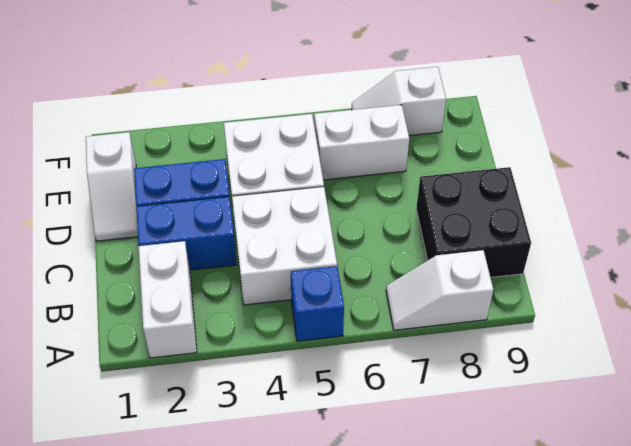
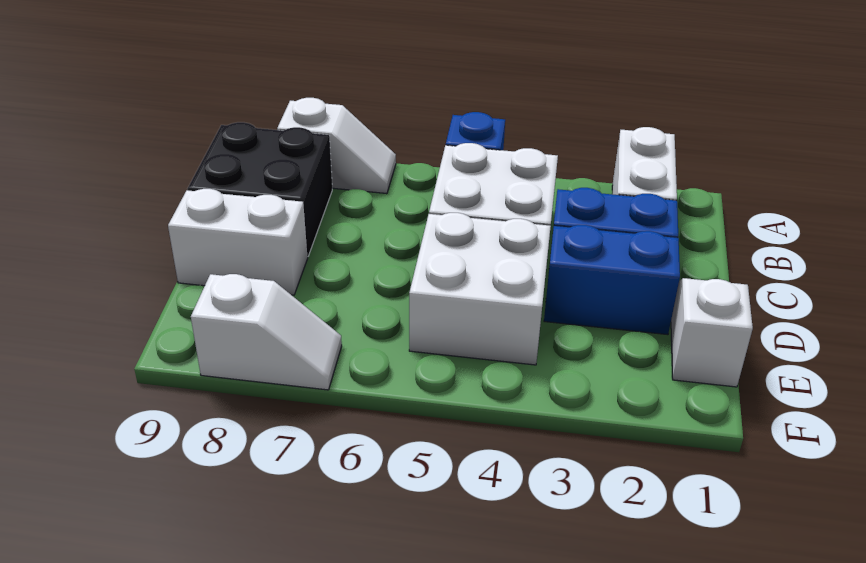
white 1x2 brick [314,105,409,180] -> white 1x2 brick moved to [168,189,308,295]

